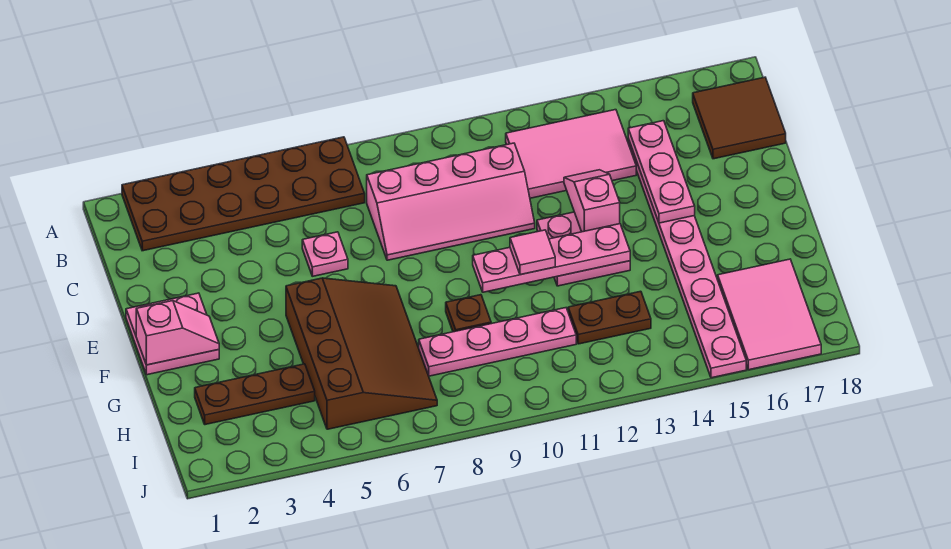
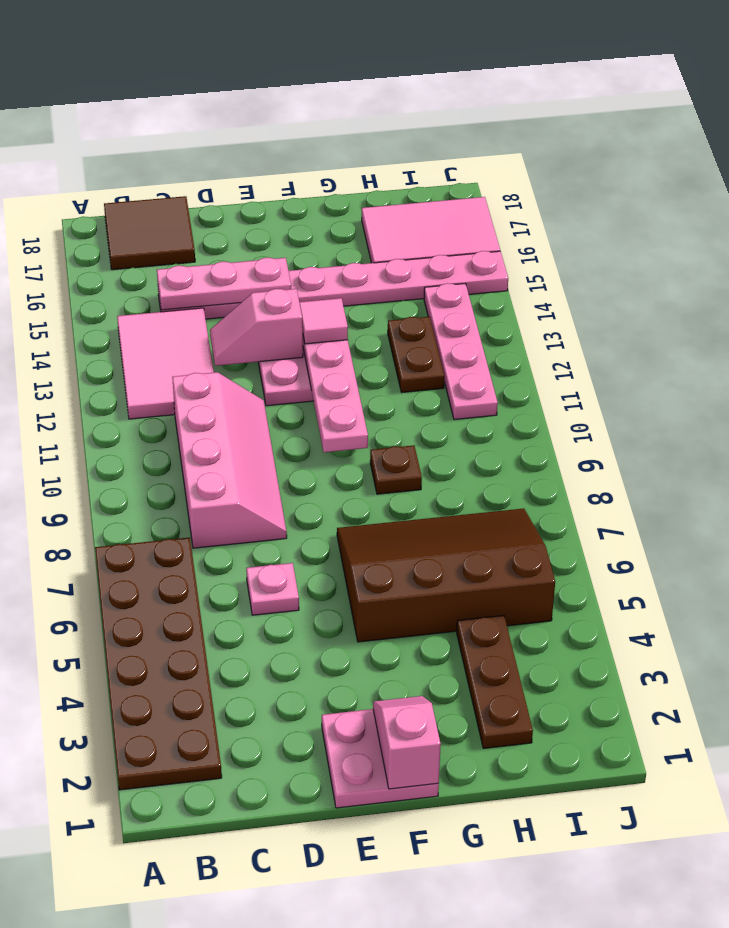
pink 1x1 tile [510,230,555,275] -> pink 1x1 tile moved to [299,298,348,344]
pink 1x4 plate [419,308,576,376] -> pink 1x4 plate moved to [424,283,498,420]

